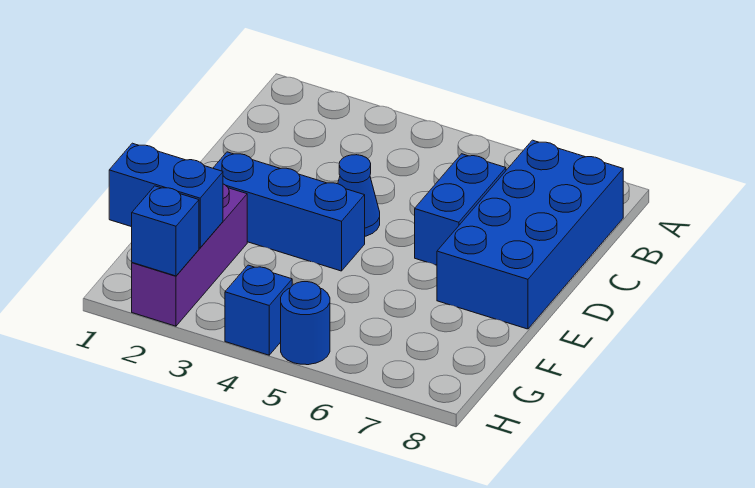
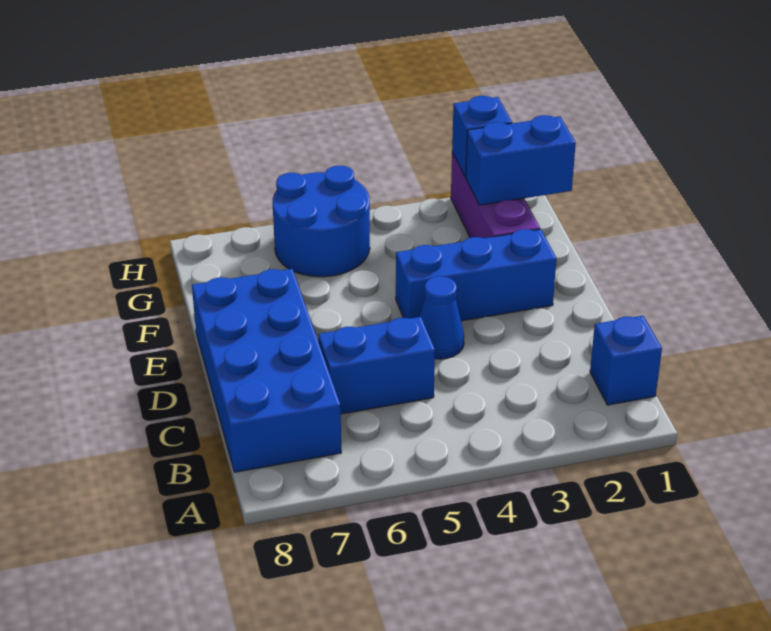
blue 1x2 brick [415,154,506,265] -> blue 1x2 brick turned to [318,317,435,414]
blue 1x1 brick [225,265,292,355] -> blue 1x1 brick moved to [590,316,662,405]
blue 1x1 round brick [281,282,330,365] -> blue 2x2 round brick [273,166,370,277]

